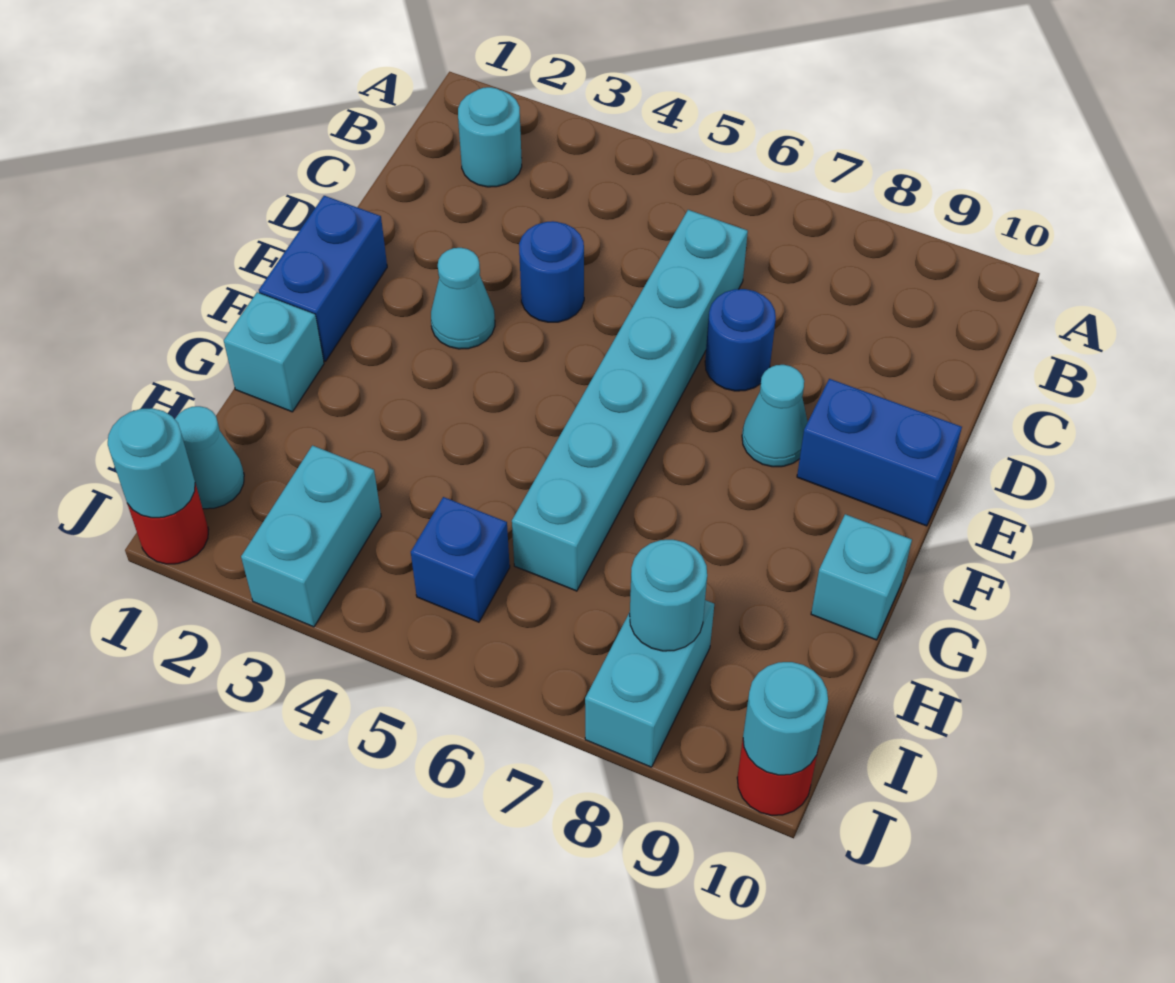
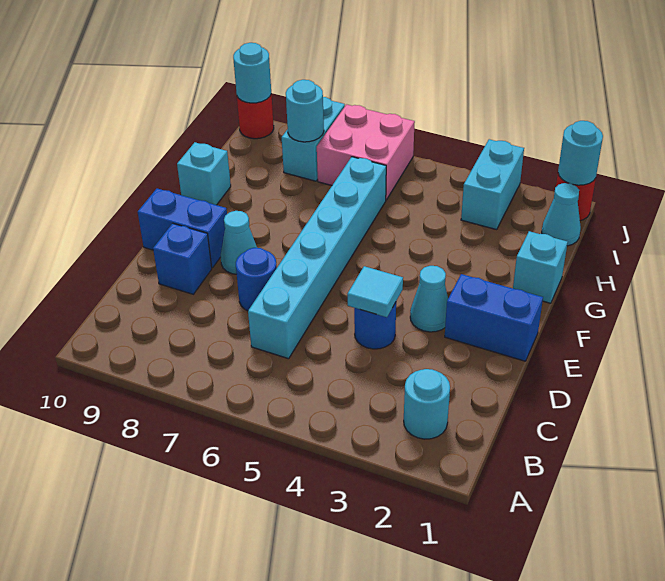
none -> cyan 1x1 tile [347,266,403,317]
blue 1x2 brick [259,196,387,361] -> blue 1x2 brick turned to [445,274,543,361]
blue 1x1 brick [411,497,510,622] -> blue 1x1 brick moved to [153,223,212,294]
none -> pink 2x2 brick [317,104,415,200]

